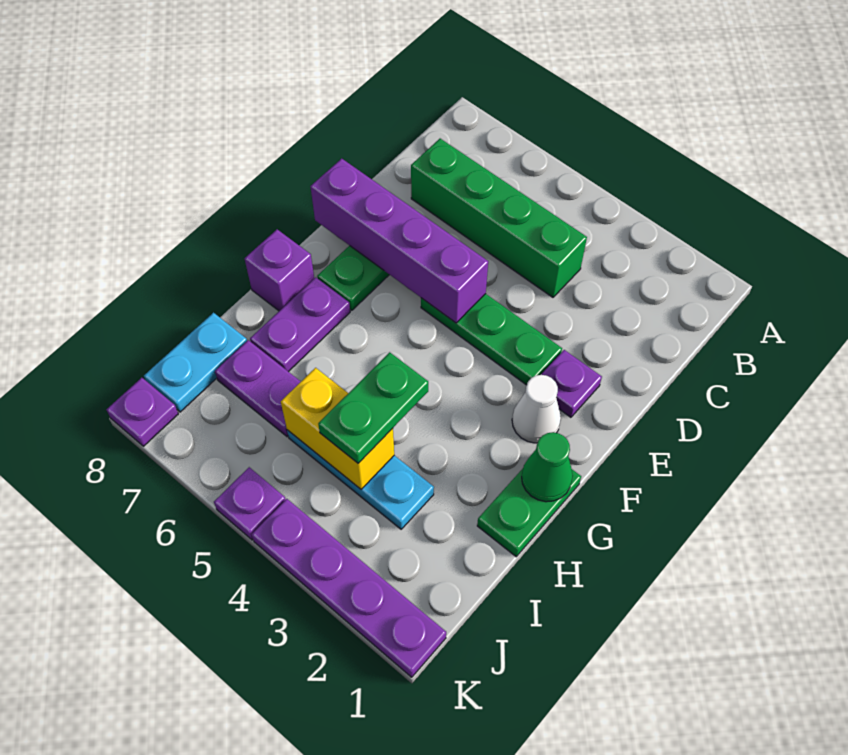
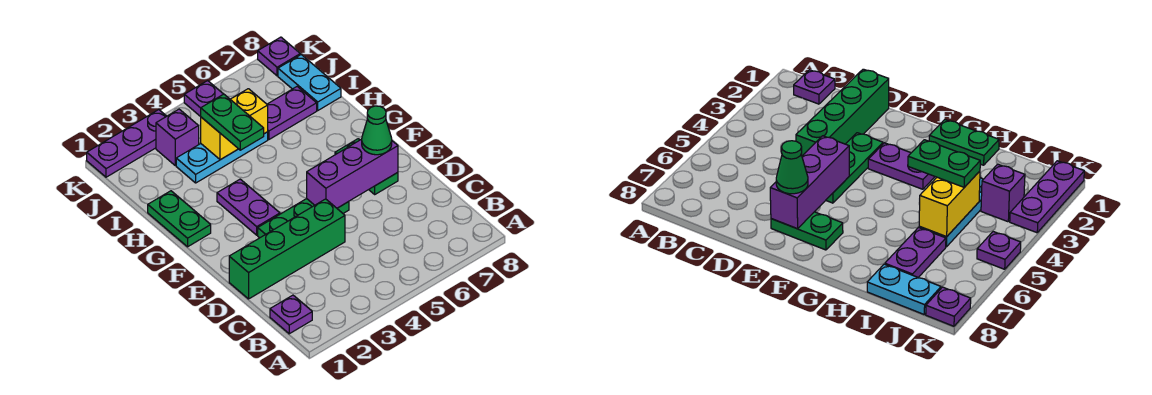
green 1x4 brick [411,139,587,297] -> green 1x4 brick moved to [229,199,345,299]
purple 1x1 plate [541,350,602,417] -> purple 1x1 plate moved to [270,295,312,334]
purple 1x4 brick [310,159,488,323] -> purple 1x3 brick [307,139,398,208]
white 1x1 cone [512,375,561,443] -> none
green 1x1 cone [522,432,573,502] -> green 1x1 cone moved to [362,106,392,155]
purple 1x2 plate [250,277,350,372] -> purple 1x2 plate moved to [217,179,280,235]
purple 1x1 brick [245,229,314,311] -> purple 1x1 brick moved to [156,109,199,166]
purple 1x4 plate [252,499,446,677] -> purple 1x3 plate [87,110,167,177]

